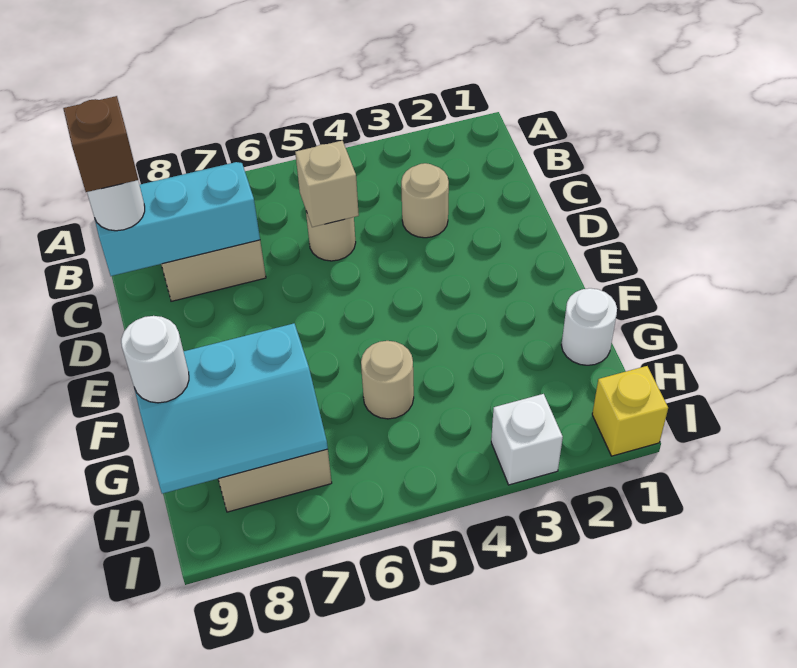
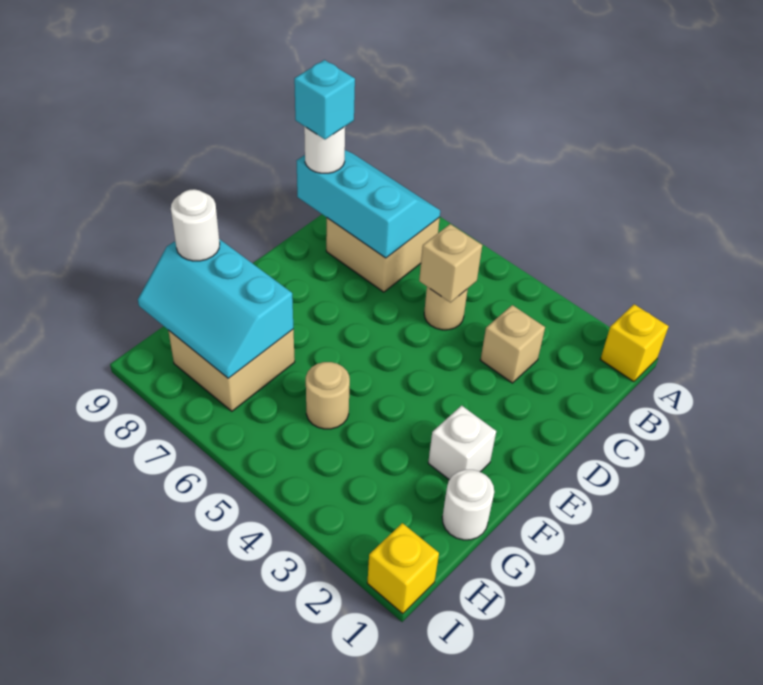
none -> yellow 1x1 brick [601,304,669,382]
tan 1x1 round brick [401,163,449,238] -> tan 1x1 brick [480,305,545,383]
brown 1x1 brick [63,96,138,192] -> cyan 1x1 brick [294,60,355,139]
white 1x1 brick [491,394,563,485] -> white 1x1 brick moved to [428,406,496,480]

